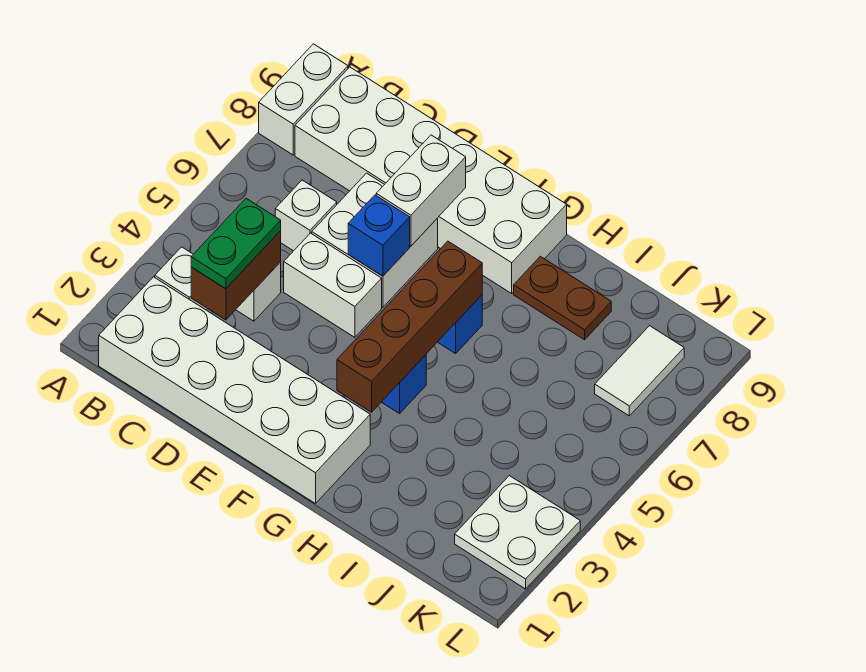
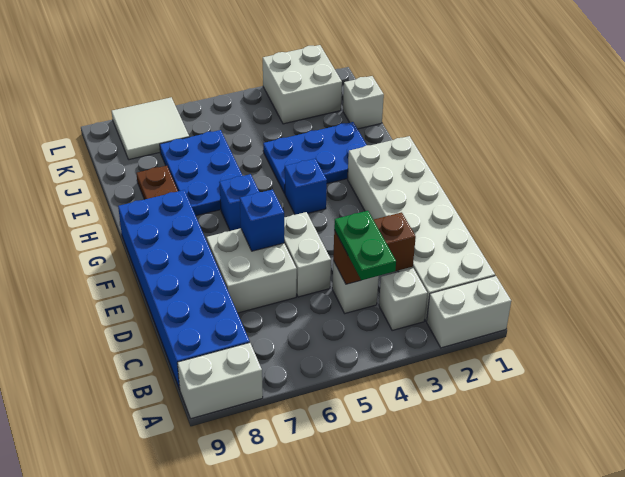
white 2x6 brick [295,67,567,293] -> blue 2x6 brick [118,190,250,389]
green 1x2 plate [191,199,281,289] -> green 1x2 plate turned to [334,211,396,280]
white 1x1 brick [275,180,337,251] -> white 1x1 brick moved to [343,76,384,129]
white 1x2 brick [376,135,466,246] -> white 1x2 brick moved to [427,276,511,348]
brown 1x4 brick [337,241,482,412] -> none
none -> blue 2x3 plate [263,122,366,194]
none -> blue 2x3 plate [160,130,243,216]
white 2x2 plate [455,476,580,589] -> white 2x2 brick [263,45,342,124]
white 1x2 tile [595,326,684,416] -> white 2x2 tile [112,97,189,160]

